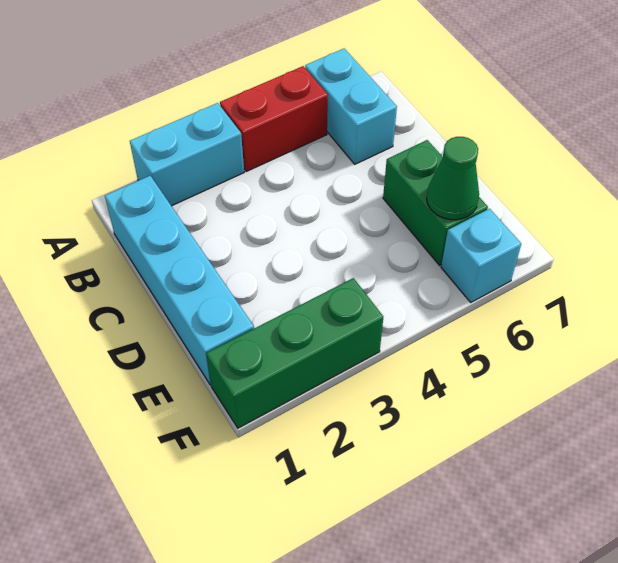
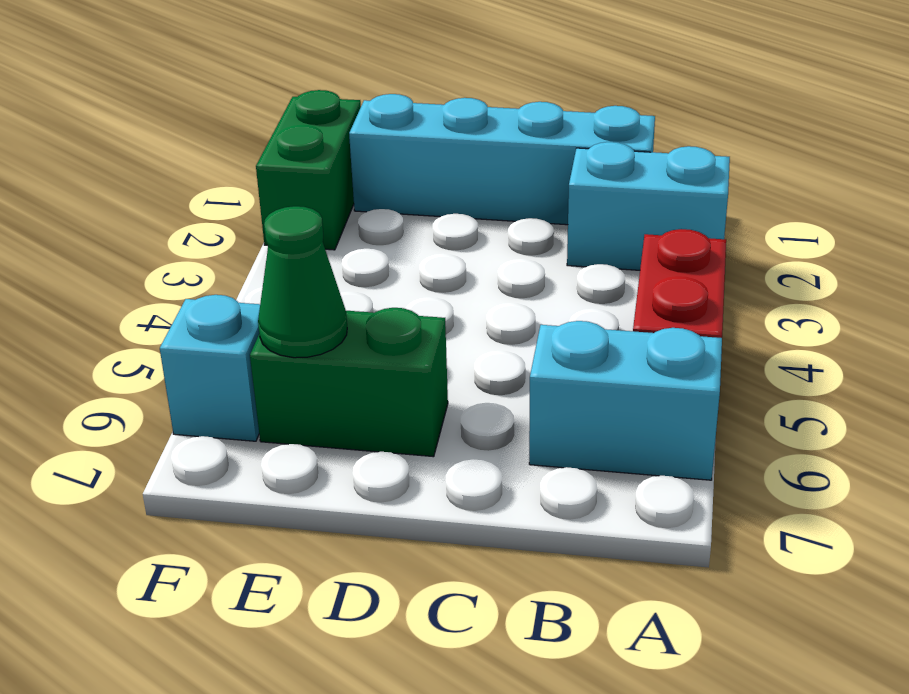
cyan 1x2 brick [130,103,244,206] -> cyan 1x2 brick turned to [567,142,730,270]
green 1x3 brick [206,278,383,428] -> green 1x2 brick [256,90,361,250]

